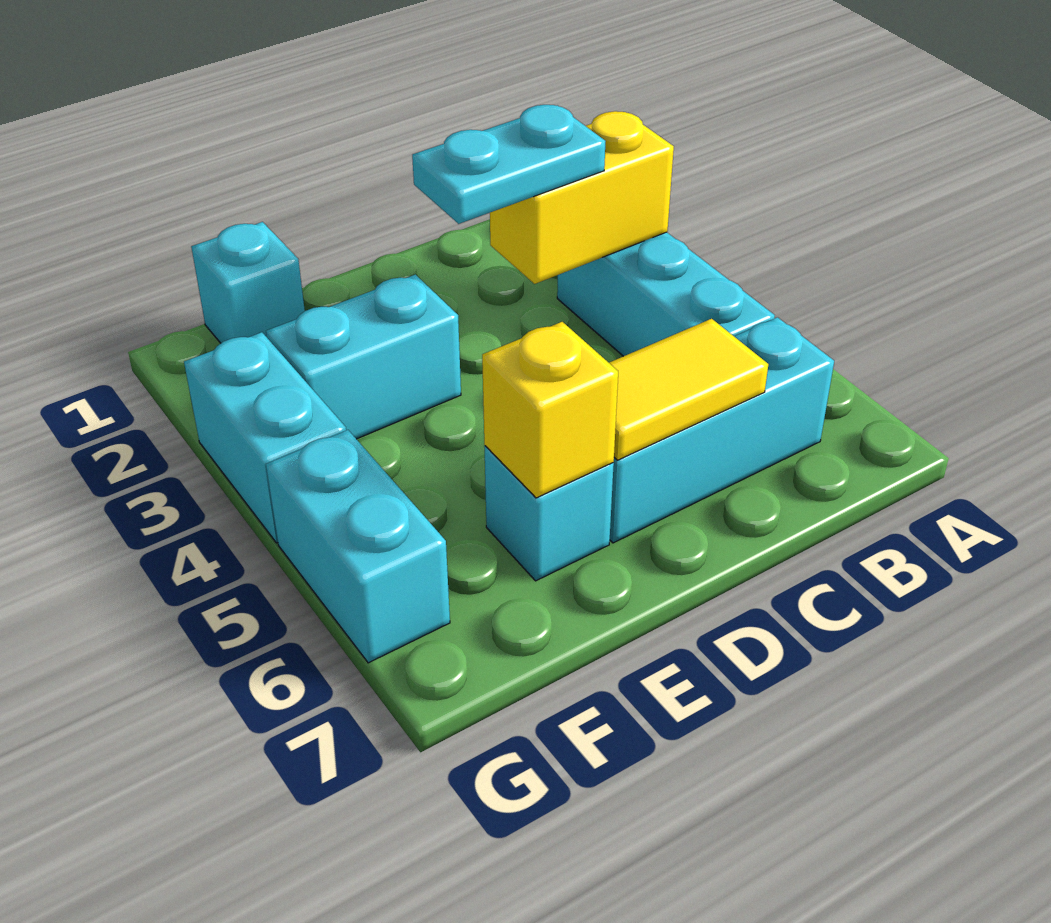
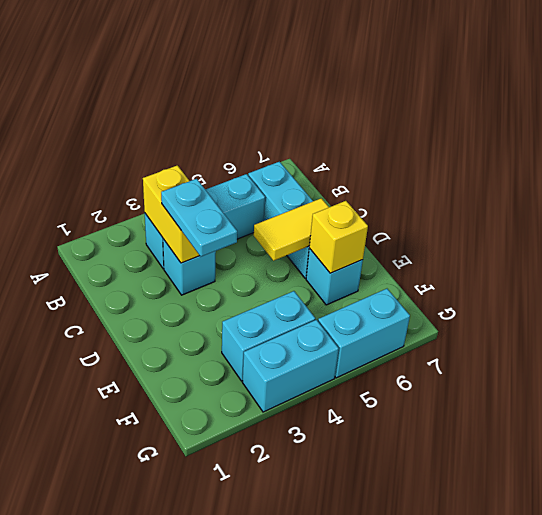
yellow 1x2 tile [609,319,768,460] -> yellow 1x2 tile turned to [254,198,329,261]
cyan 1x2 brick [266,275,461,439] -> cyan 1x2 brick turned to [222,291,315,381]
cyan 1x1 brick [191,222,305,343] -> cyan 1x1 brick moved to [163,239,216,295]

